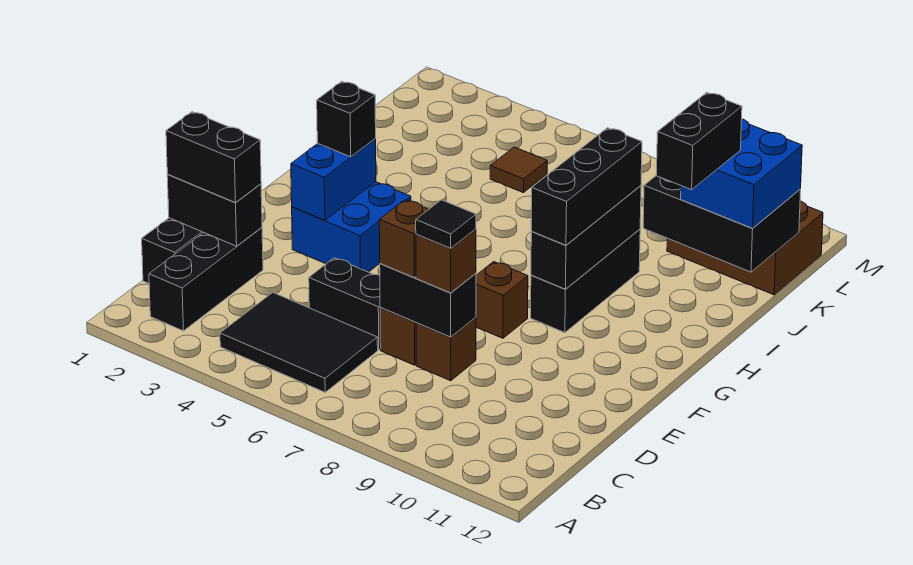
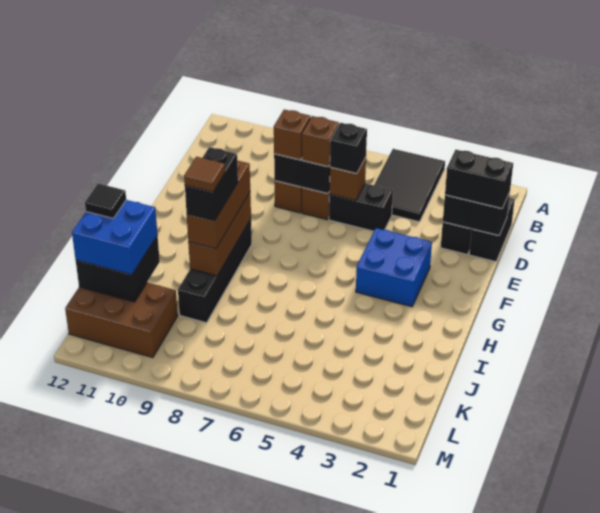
black 2x3 tile [220,293,378,392] -> black 2x3 tile turned to [374,149,445,222]
black 1x1 tile [416,200,476,248] -> black 1x1 tile moved to [85,184,126,218]
blue 1x2 brick [291,138,376,220] -> none
brown 1x1 brick [476,262,528,338] -> brown 1x1 brick moved to [330,157,366,200]
black 1x1 brick [317,81,376,157] -> black 1x1 brick moved to [330,123,367,174]
black 1x3 brick [531,229,640,333] -> black 1x4 brick [178,219,252,323]
black 1x3 brick [531,186,641,289] -> brown 1x3 brick [188,193,251,276]
black 1x3 brick [531,128,642,245] -> brown 1x3 brick [187,160,250,249]
black 1x2 brick [656,93,742,190] -> black 1x2 brick moved to [185,147,238,221]
black 2x3 brick [643,176,801,272] -> black 2x2 brick [76,235,160,302]
brown 1x1 tile [490,147,547,193] -> brown 1x1 tile moved to [184,157,225,192]

